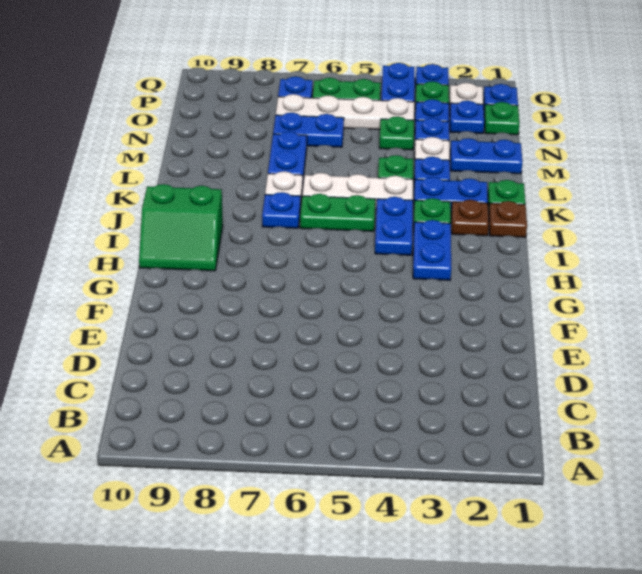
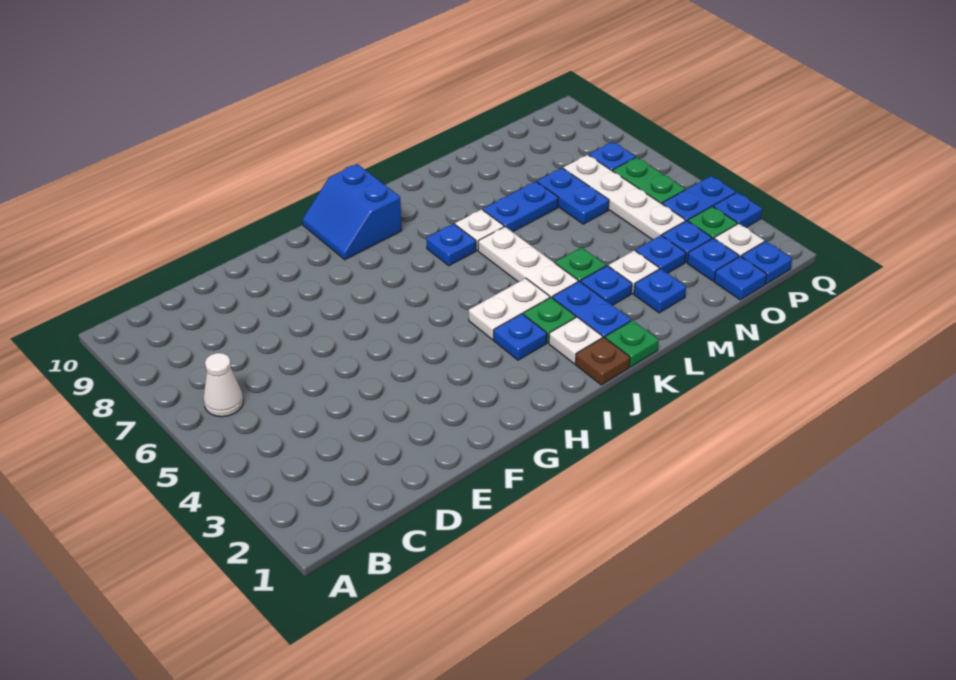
none -> white 1x1 cone [204,353,243,417]
blue 1x2 plate [413,220,451,280] -> blue 1x1 plate [494,314,547,360]
green 2x2 slope [139,184,223,271] -> blue 2x2 slope [302,164,402,260]
blue 1x2 plate [375,197,413,255] -> white 1x2 plate [469,278,550,340]
brown 1x1 plate [451,200,489,236] -> white 1x1 plate [549,317,603,364]
green 1x2 plate [300,194,375,231] -> none
blue 1x2 plate [450,138,522,174] -> blue 1x1 plate [634,269,686,313]
green 1x1 plate [379,117,414,150] -> none
green 1x1 plate [484,102,519,135] -> blue 1x1 plate [714,256,767,300]

